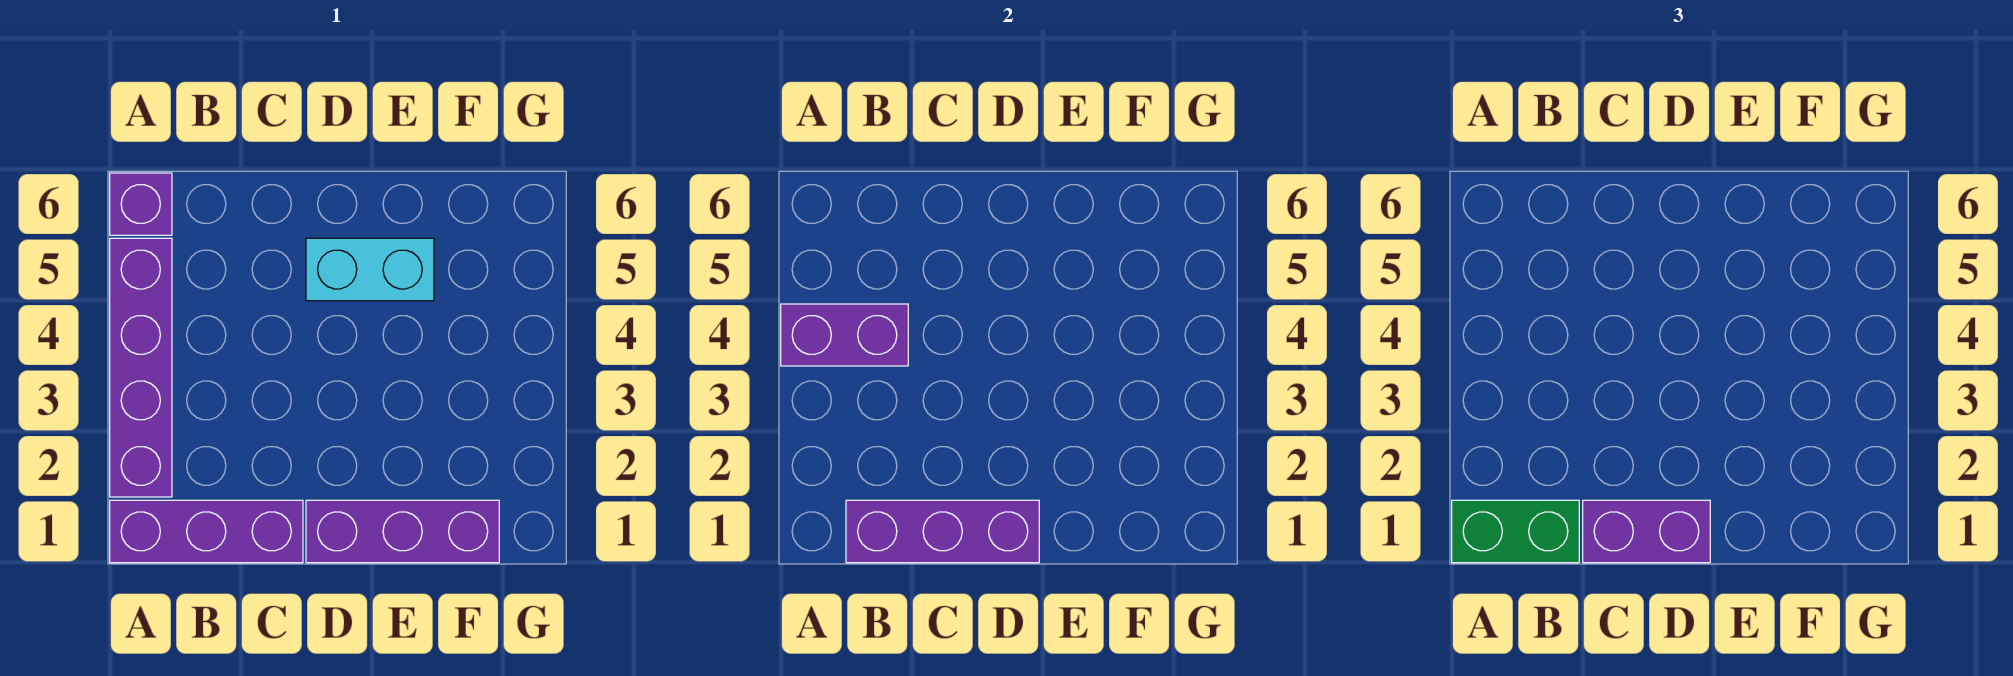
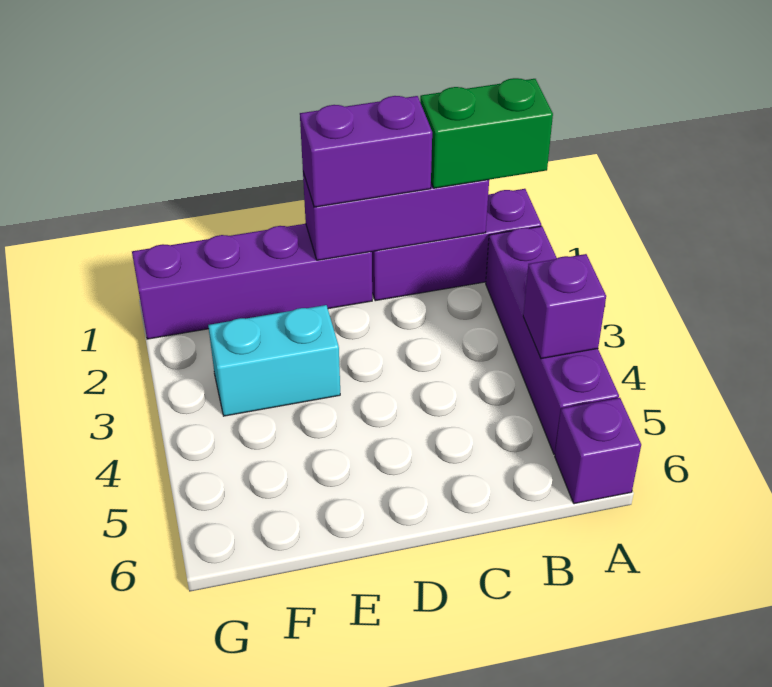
purple 1x2 brick [781,304,908,366] -> purple 1x1 brick [523,254,606,359]
purple 1x3 brick [306,500,499,563] -> purple 1x4 brick [132,224,372,339]
cyan 1x2 brick [306,238,434,301] -> cyan 1x2 brick moved to [208,305,340,416]

